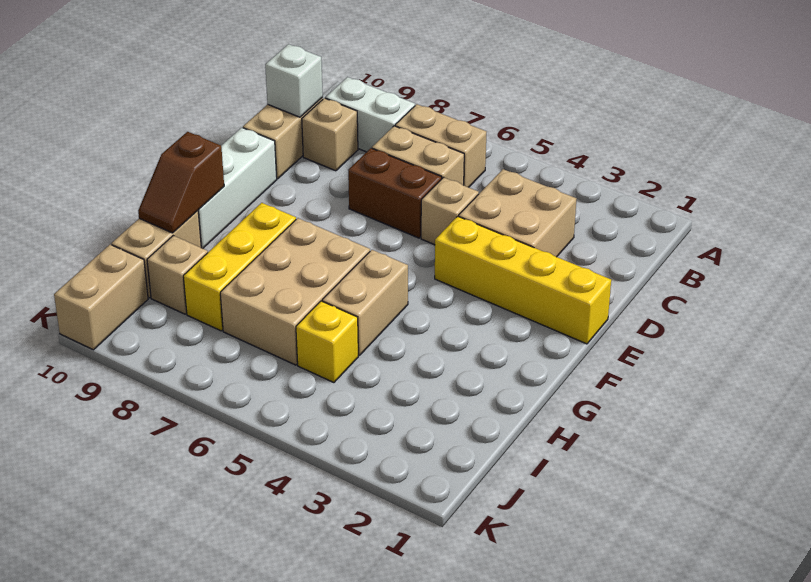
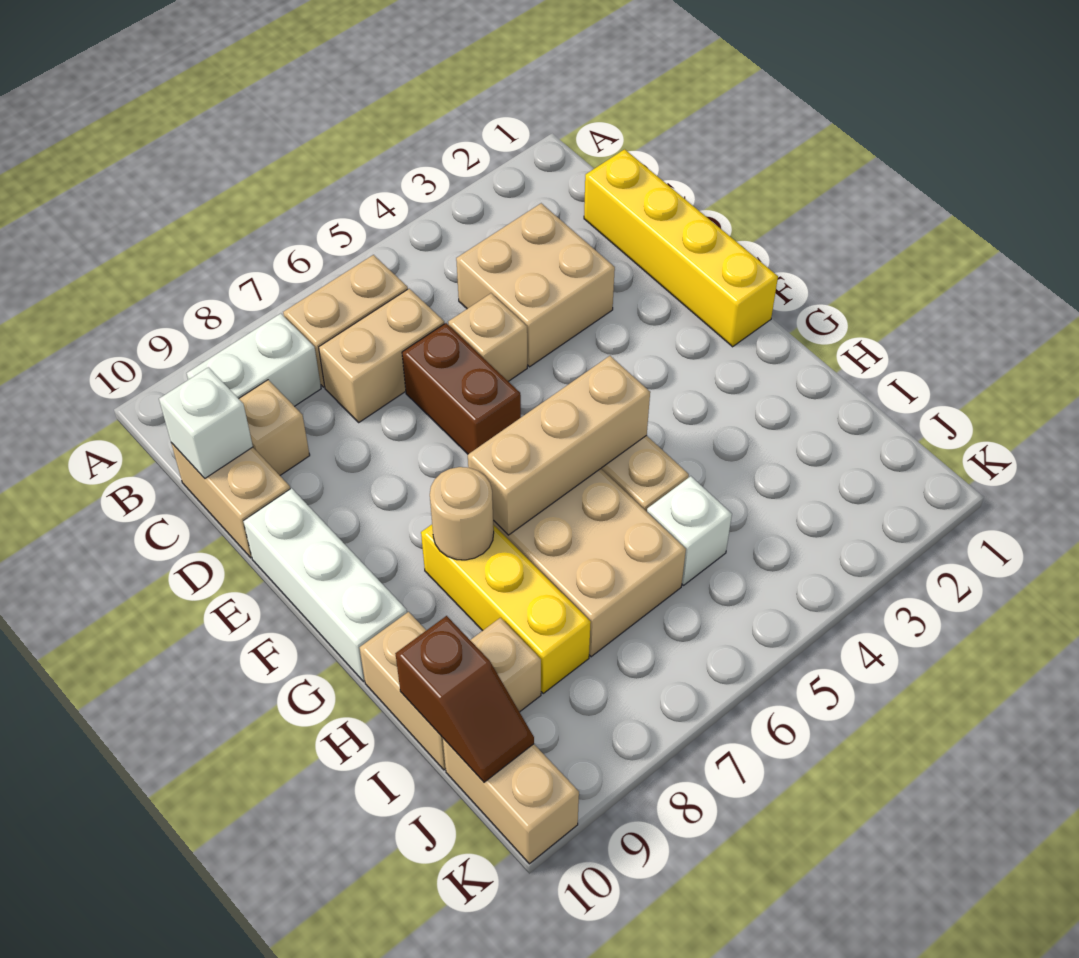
brown 1x2 brick [348,148,442,238] -> brown 1x2 brick turned to [402,323,521,454]
yellow 1x4 brick [435,216,611,344] -> yellow 1x4 brick turned to [584,149,778,347]
none -> tan 1x3 brick [468,356,650,535]
none -> tan 1x1 round brick [430,467,494,560]
brown 1x2 slope [138,132,224,233] -> brown 1x2 slope moved to [395,616,534,782]
yellow 1x1 brick [296,301,358,383] -> white 1x1 brick [647,476,732,585]

